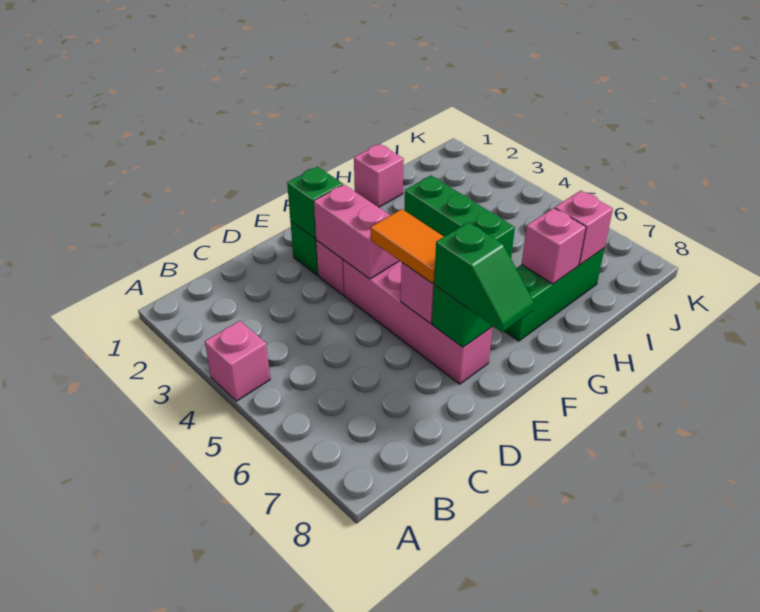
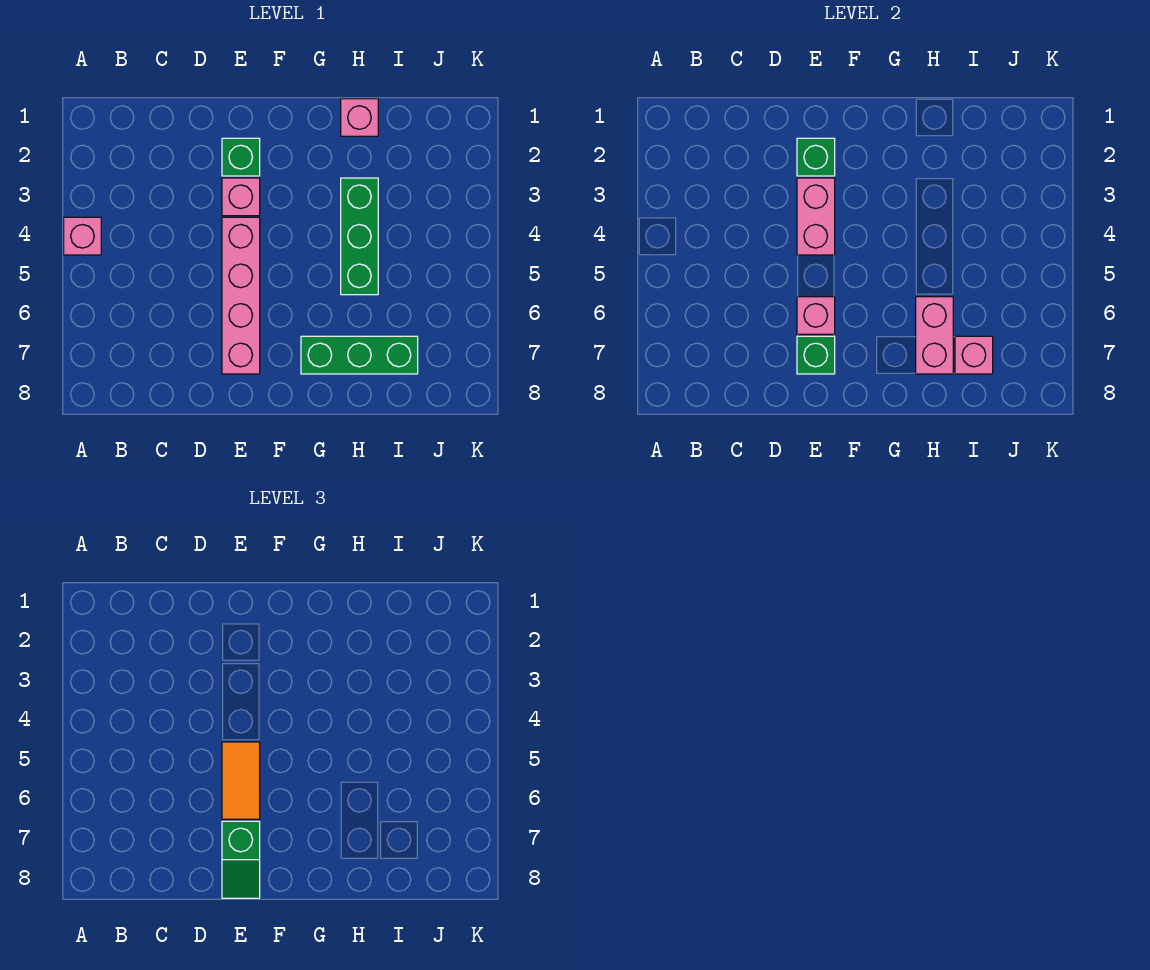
pink 1x1 brick [522,208,586,284] -> pink 1x2 brick [916,297,953,374]

